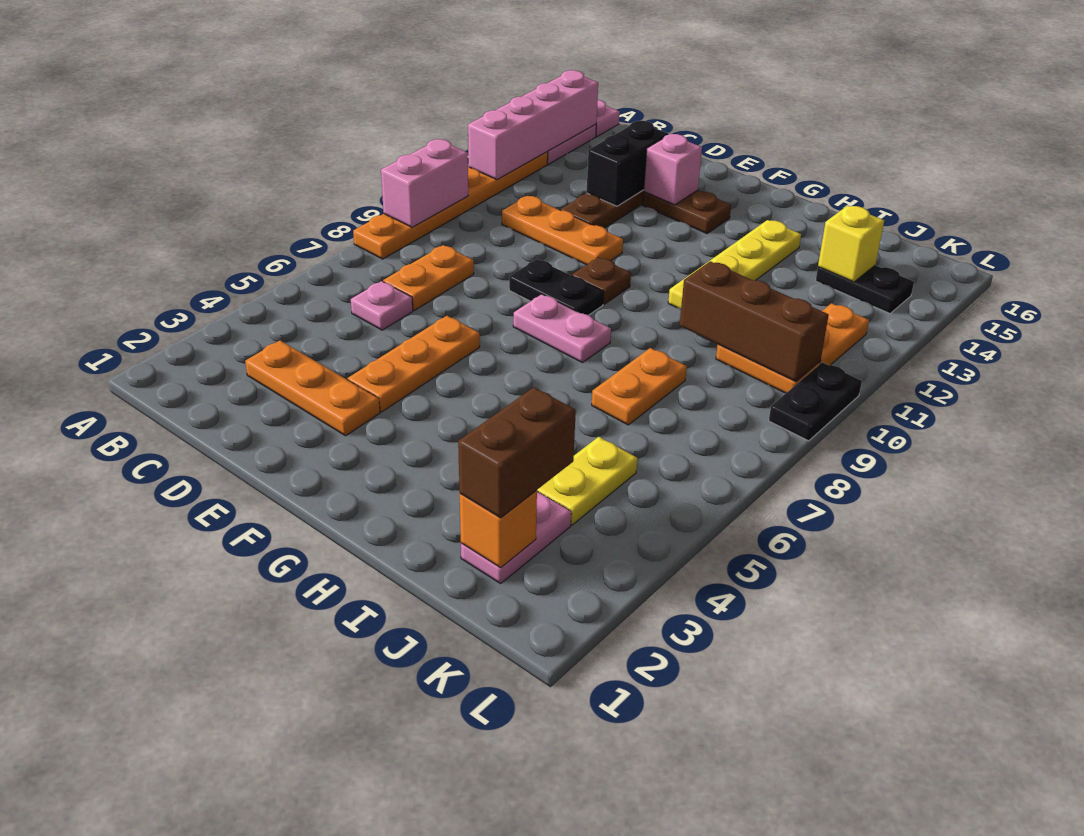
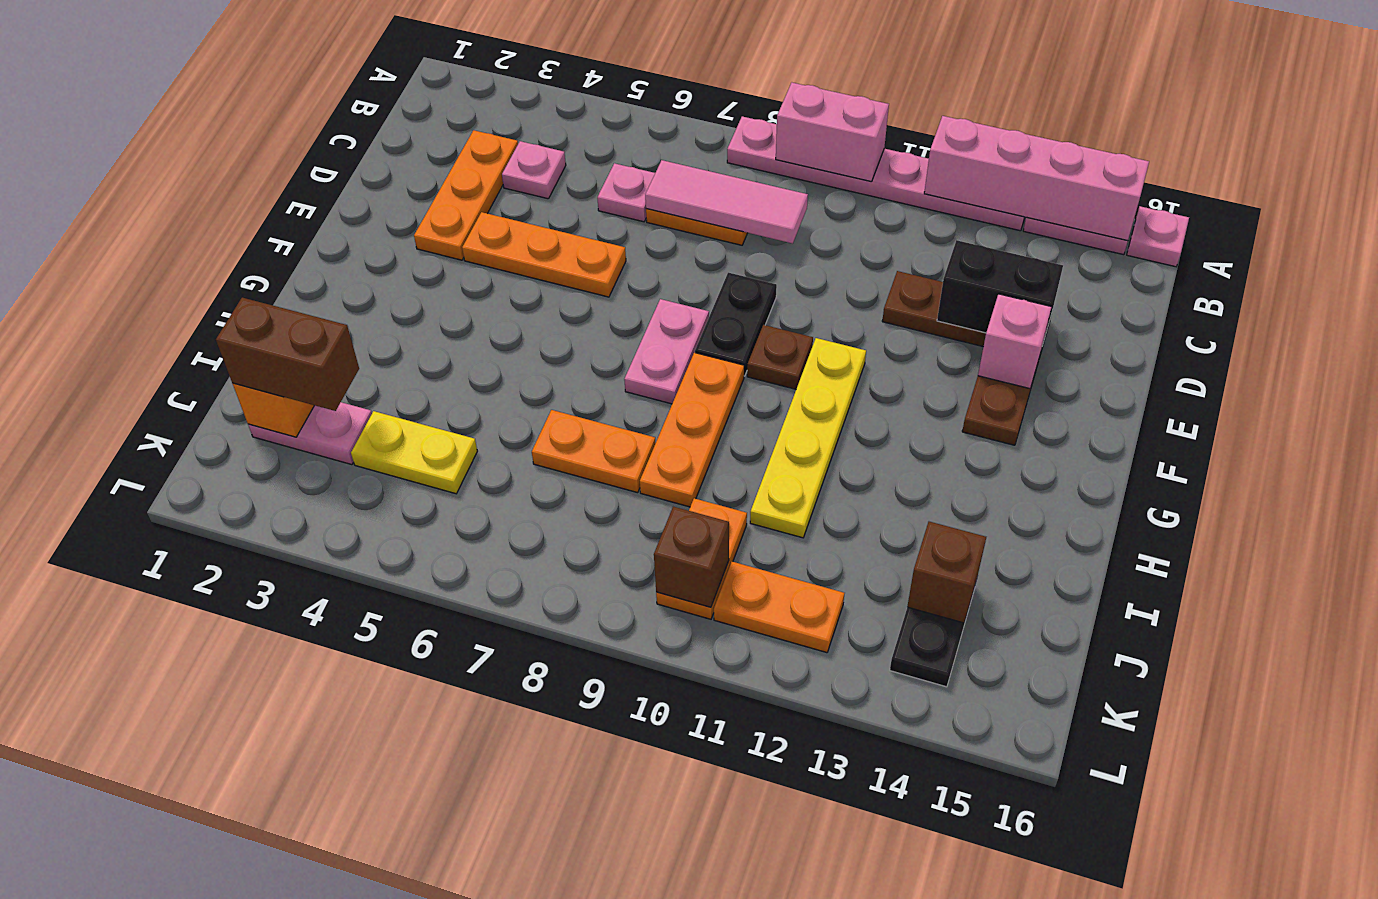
orange 1x6 plate [353,152,548,259] -> pink 1x6 plate [727,116,1025,231]
none -> pink 1x1 plate [502,141,566,199]
none -> pink 1x3 tile [645,160,808,243]
orange 1x3 plate [502,196,623,265] -> orange 1x3 plate moved to [640,353,744,507]
yellow 1x4 plate [668,220,801,309] -> yellow 1x4 plate turned to [750,338,866,538]
brown 1x3 brick [680,261,829,382] -> brown 1x1 brick [654,507,729,607]
yellow 1x1 brick [818,206,884,282] -> brown 1x1 brick [907,522,986,623]
black 1x2 plate [769,362,862,441] -> none

